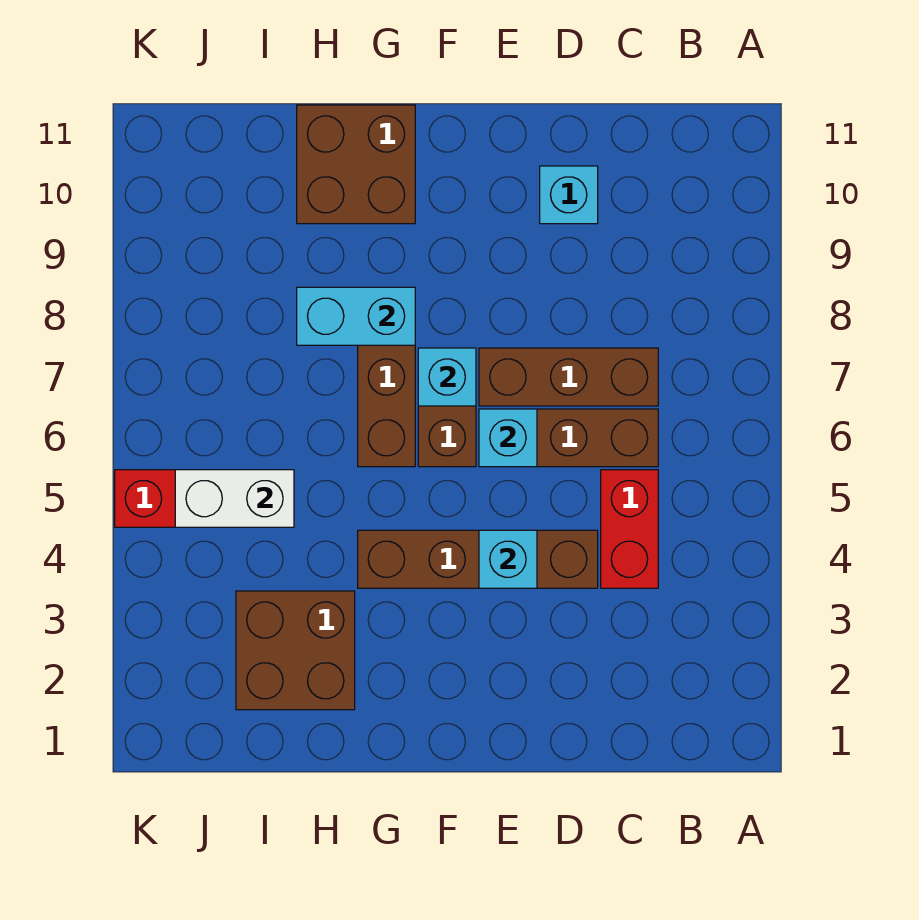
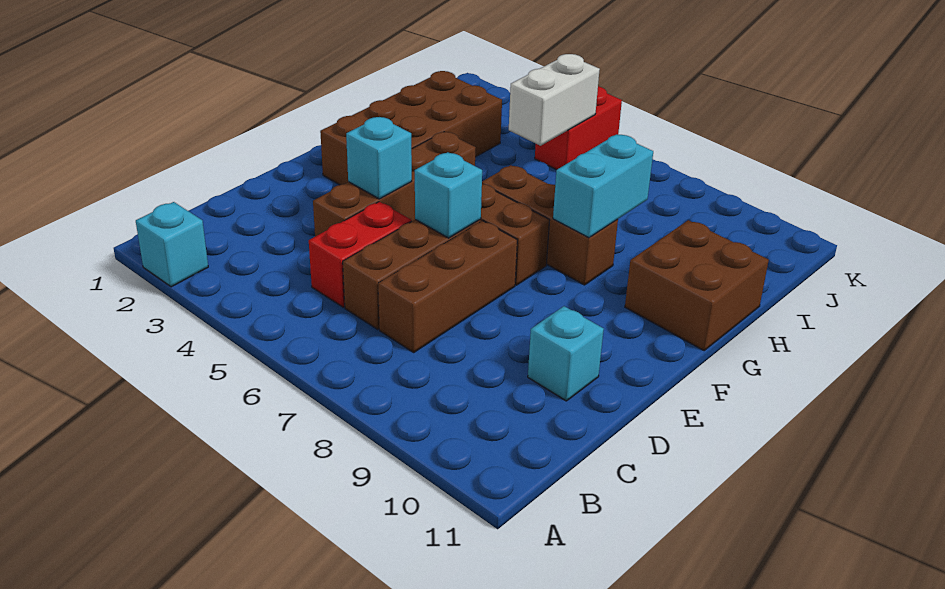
red 1x2 brick [601,470,658,588] -> red 1x2 brick turned to [309,202,412,307]
cyan 1x1 brick [418,348,476,406] -> cyan 1x1 brick moved to [136,202,208,287]
brown 2x2 brick [236,591,355,710] -> brown 2x4 brick [320,71,502,185]

